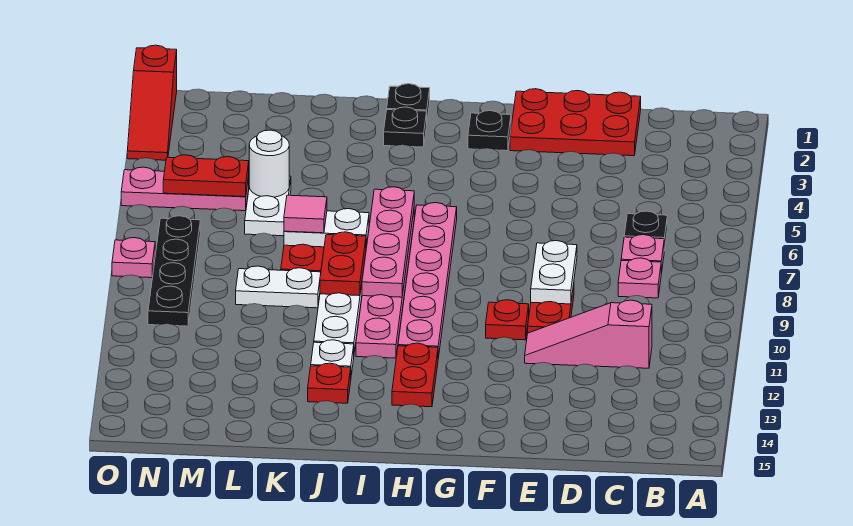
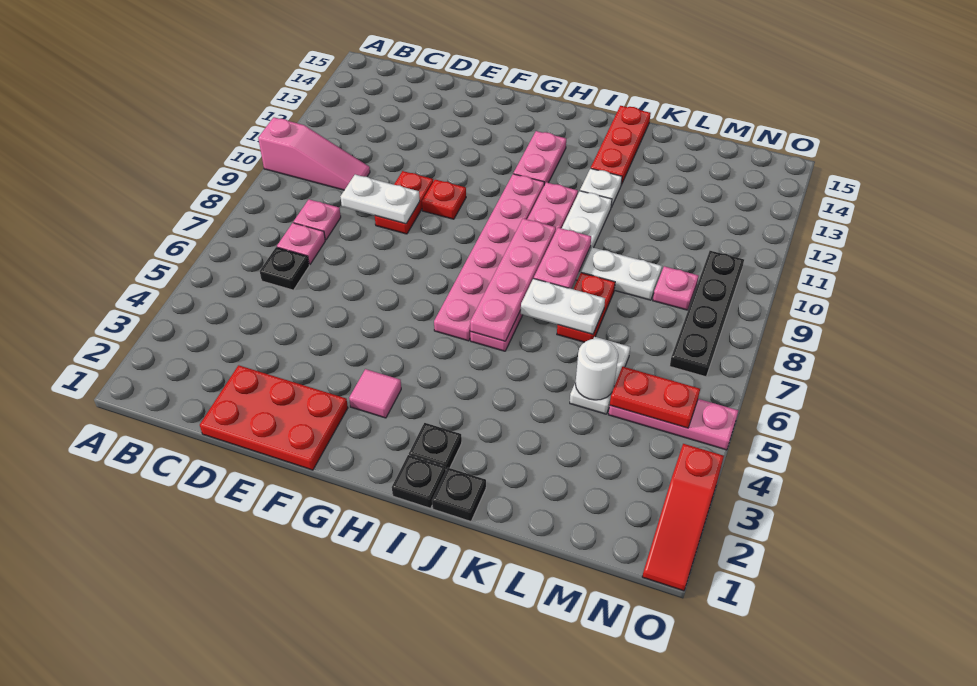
pink 1x3 slope [525,300,652,368] -> pink 1x3 slope moved to [258,117,370,190]
white 1x2 plate [531,241,577,304] -> white 1x2 plate turned to [340,175,420,224]
black 1x1 plate [468,111,511,151] -> black 1x1 plate moved to [432,468,486,521]
red 1x2 plate [392,343,438,407] -> pink 1x2 plate [513,131,566,185]
red 1x2 plate [320,232,366,296] -> pink 1x2 plate [534,228,591,289]
red 1x1 plate [308,363,351,403] -> red 1x3 plate [591,106,651,185]
pink 1x1 tile [284,195,327,233] -> pink 1x1 tile moved to [349,369,401,418]
red 1x3 slope [127,45,177,160] -> red 1x3 slope turned to [642,444,724,591]
pink 1x1 plate [112,238,155,278] -> pink 1x1 plate moved to [653,266,698,310]

